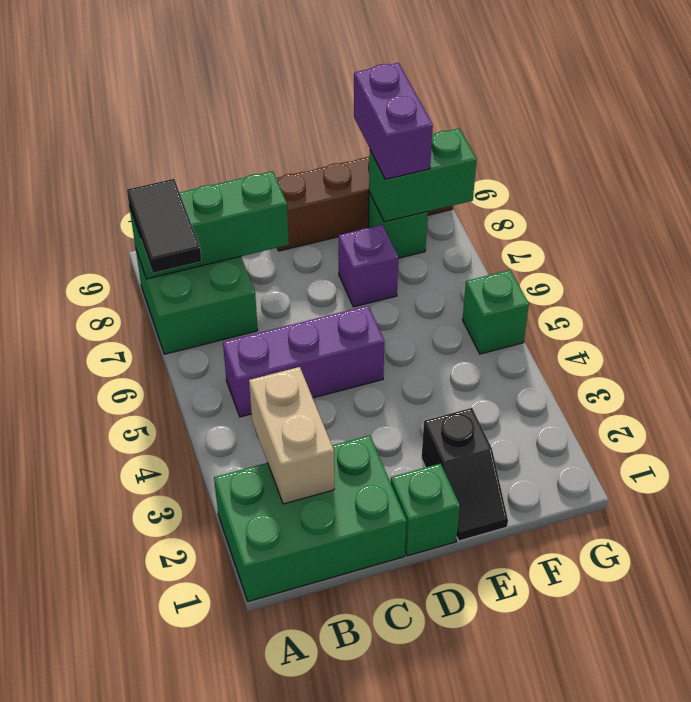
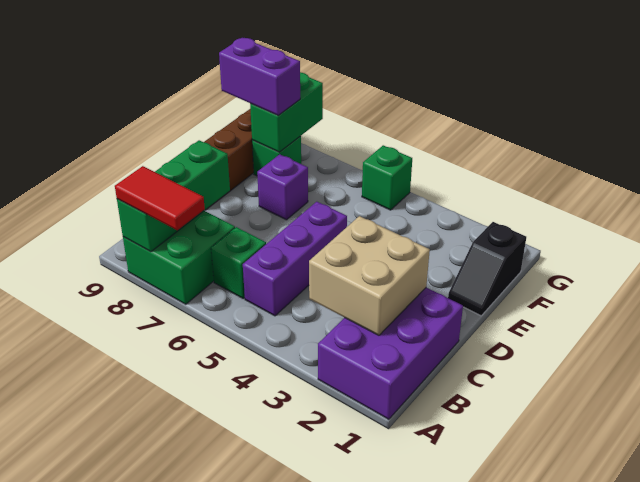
green 2x3 brick [214,435,407,602] -> purple 2x3 brick [318,288,463,419]
black 1x2 tile [127,179,202,273] -> red 1x2 tile [115,166,205,230]
tan 1x2 brick [249,367,334,504] -> tan 2x2 brick [309,216,430,335]
green 1x1 brick [391,464,460,556] -> green 1x1 brick moved to [211,227,266,298]
black 1x2 slope [422,408,508,541] -> black 1x2 slope turned to [448,222,526,316]

